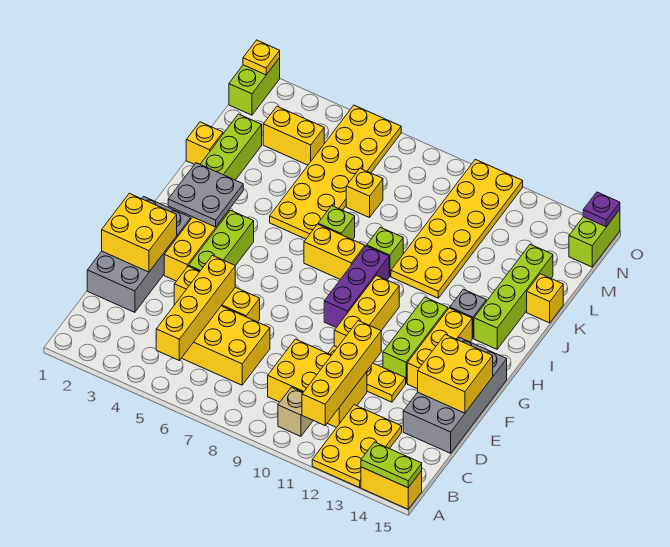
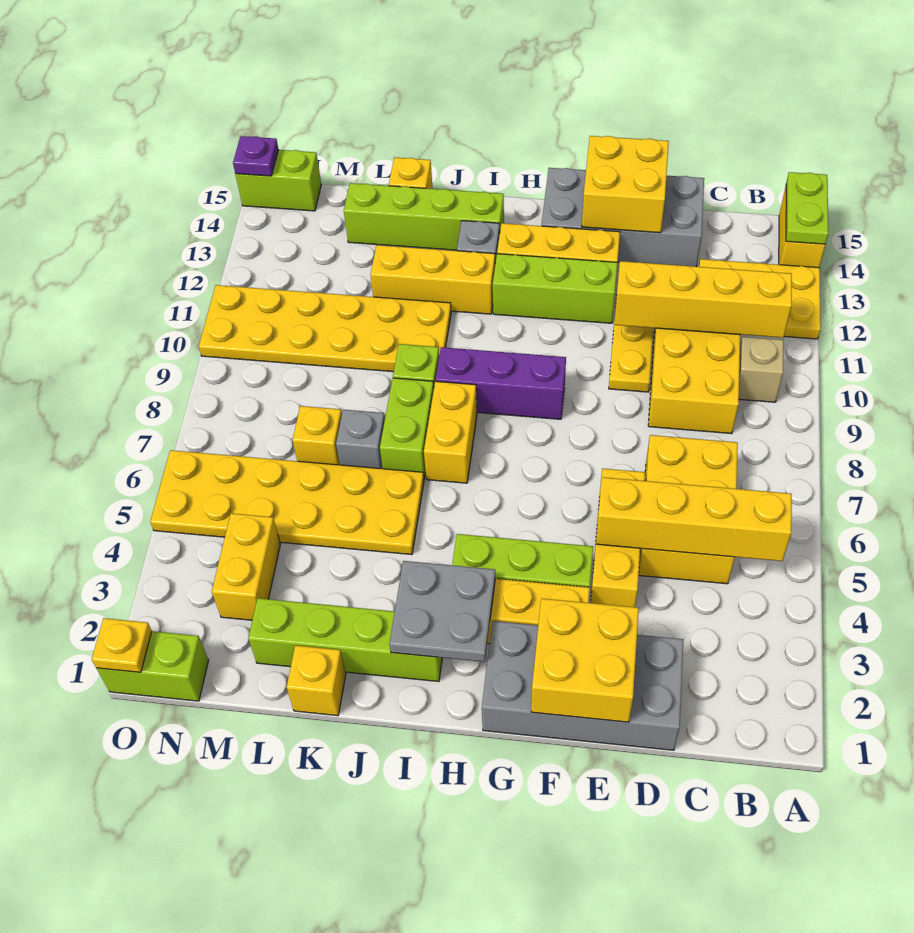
yellow 1x3 brick [334,275,399,347] -> yellow 1x3 brick moved to [370,245,495,314]
lime 1x1 brick [318,206,355,240] -> lime 1x2 brick [380,378,434,478]
none -> grey 1x1 brick [336,410,385,469]

